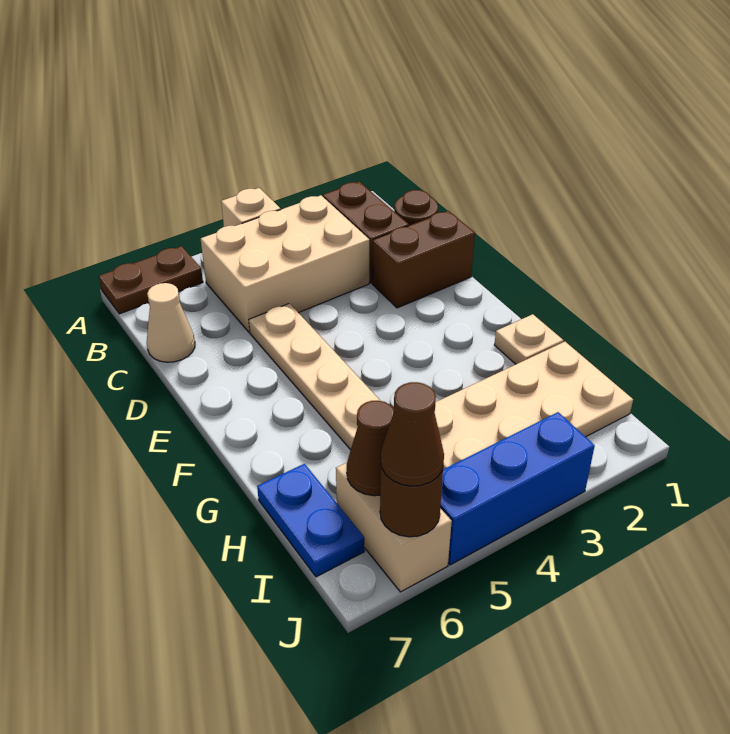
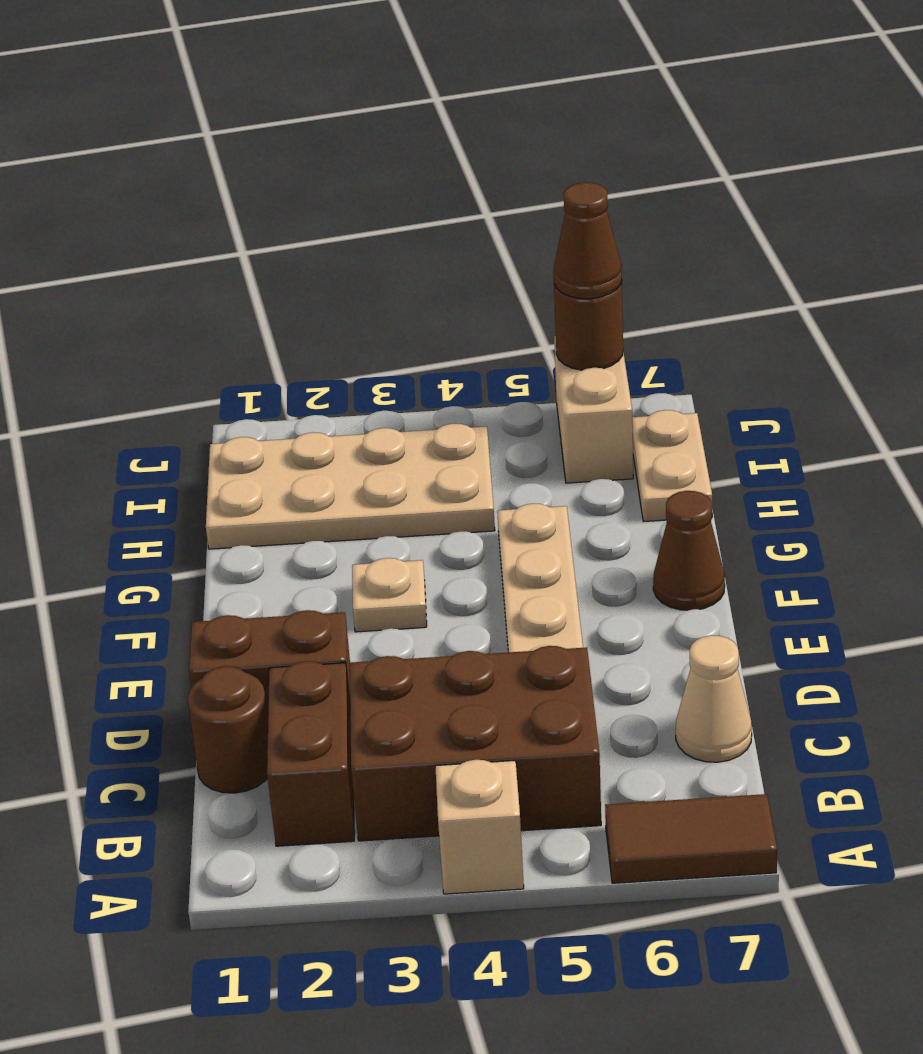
brown 1x2 plate [99,246,203,314] -> brown 1x2 tile [605,794,777,883]
tan 2x3 brick [201,195,369,332] -> brown 2x3 brick [350,646,601,841]
tan 1x1 plate [495,314,563,364] -> tan 1x1 plate moved to [352,558,427,632]
blue 1x2 plate [257,464,365,577] -> tan 1x2 plate [632,410,712,521]
brown 1x1 cone [347,401,394,496] -> brown 1x1 cone moved to [653,491,725,610]
blue 1x3 brick [440,412,595,565] -> none

